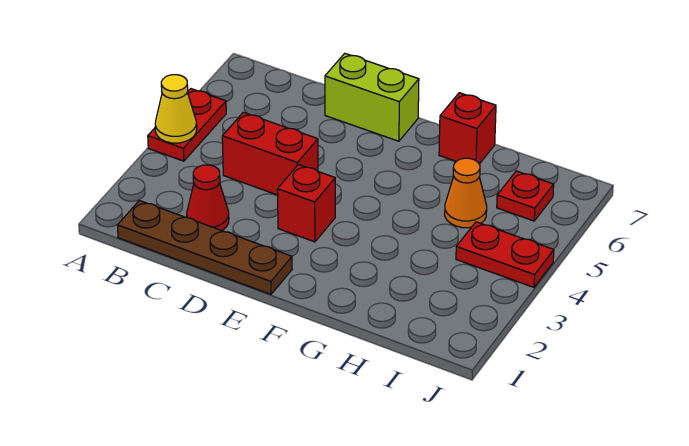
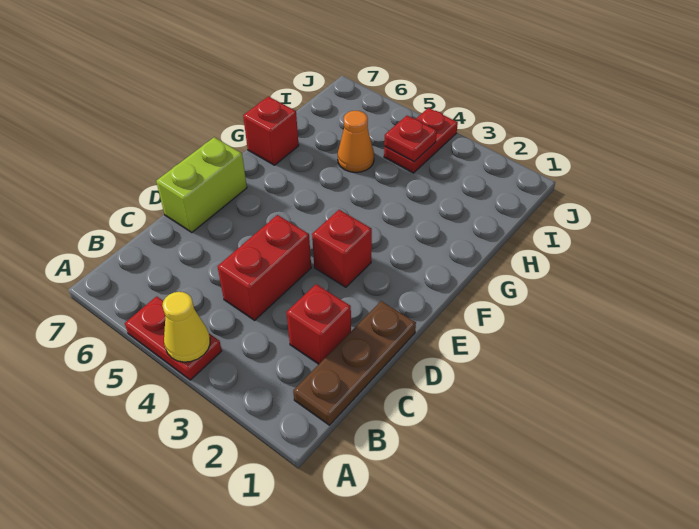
brown 1x4 plate [118,201,292,294] -> brown 1x3 plate [293,301,416,425]
red 1x1 cone [187,165,229,231] -> red 1x1 brick [286,284,351,364]
red 1x1 plate [497,171,554,221] -> red 1x1 plate moved to [384,116,437,162]

